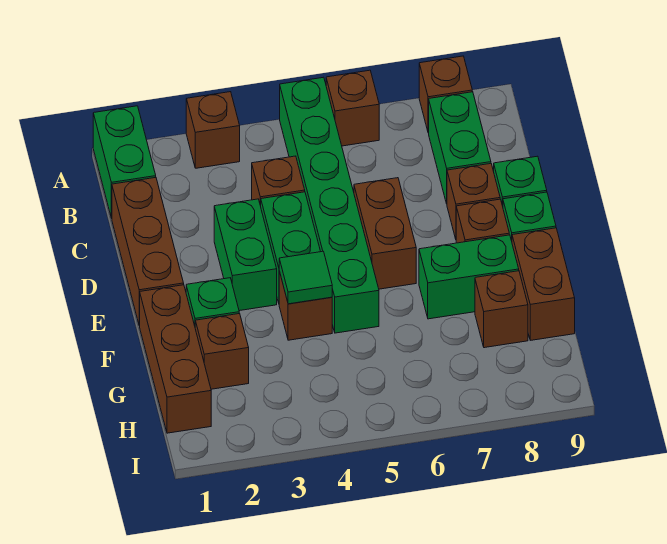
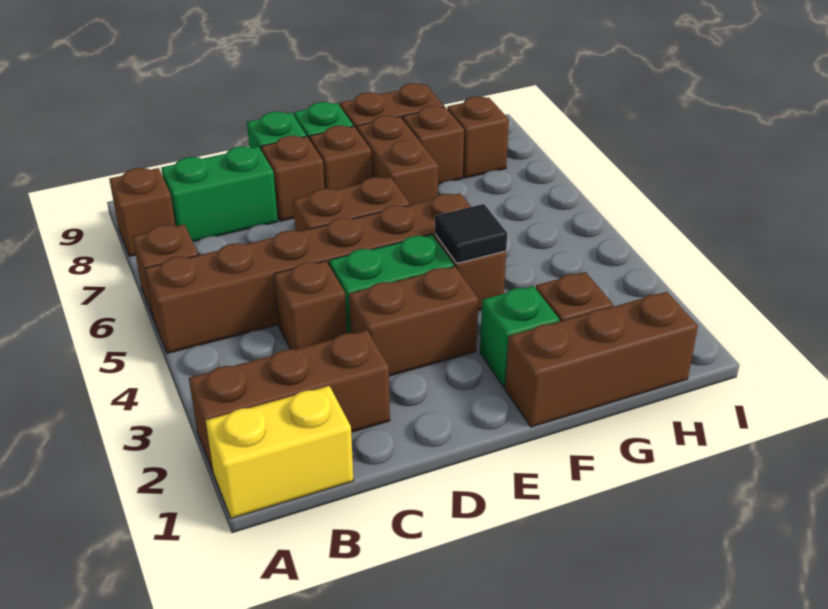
green 1x2 brick [93,106,156,218] -> yellow 1x2 brick [206,386,354,518]
brown 1x1 brick [186,92,240,168] -> brown 1x1 brick moved to [447,96,509,178]
green 1x6 brick [280,77,379,333] -> brown 1x6 brick [145,193,471,354]
brown 1x3 brick [112,178,184,326] -> brown 1x3 brick moved to [189,330,390,471]
green 1x2 brick [214,199,277,311] -> brown 1x2 brick [349,266,478,376]
green 1x1 tile [279,251,332,304] -> black 1x1 tile [435,204,507,263]
green 1x2 brick [419,235,519,319] -> brown 1x2 brick [357,116,438,205]

